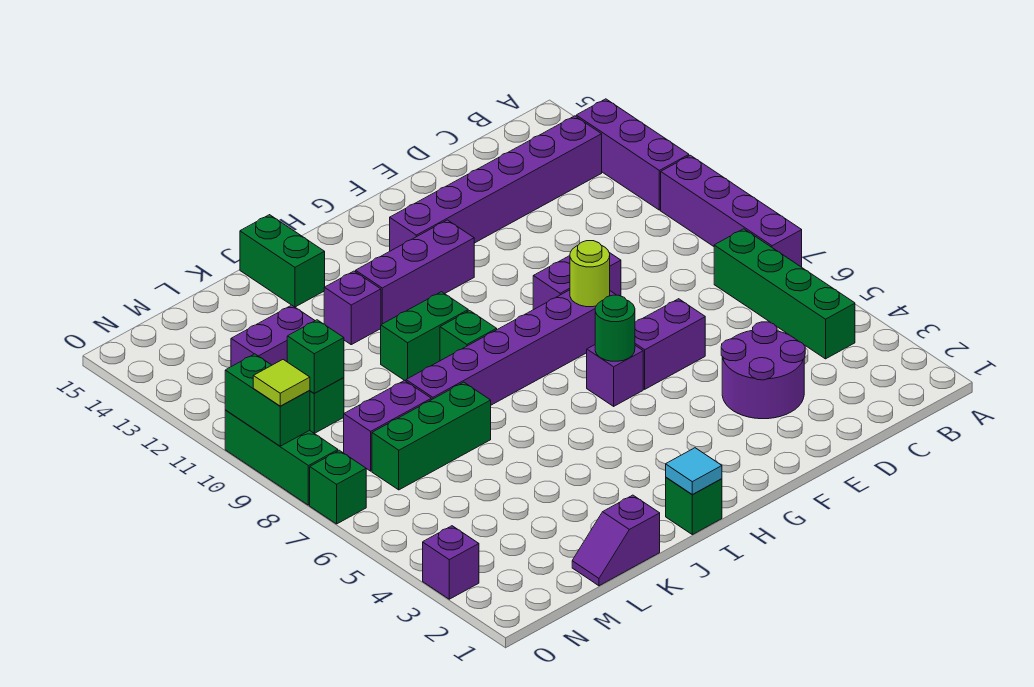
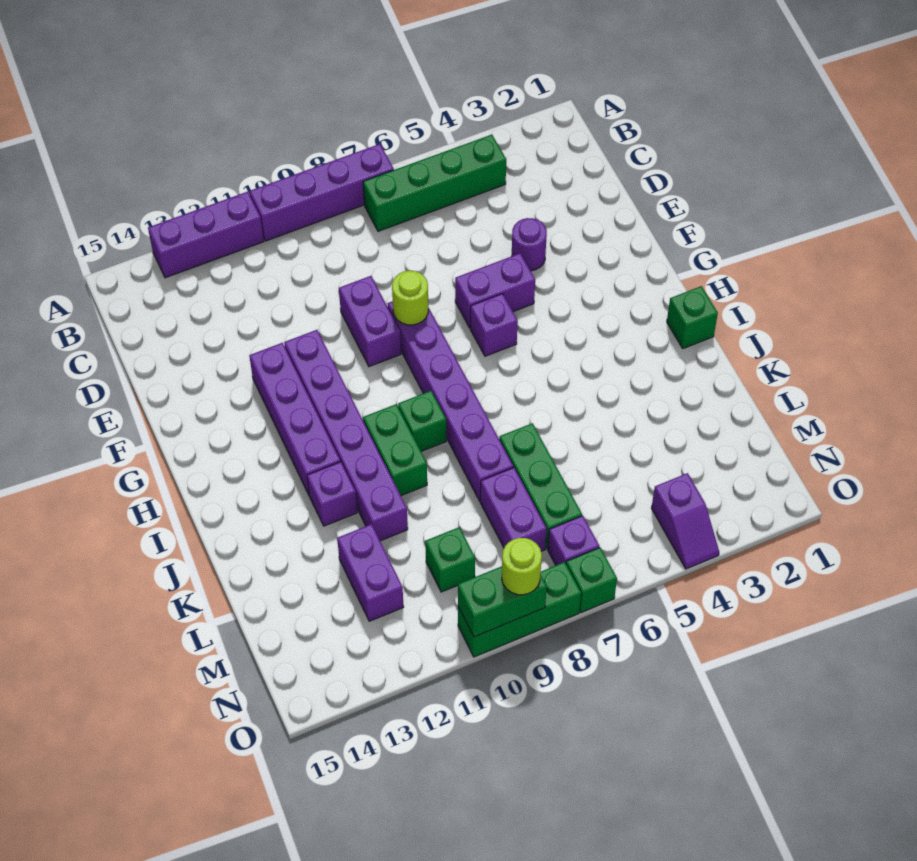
purple 1x6 brick [390,116,602,251] -> purple 1x6 brick moved to [284,330,408,541]
purple 2x2 round brick [721,322,805,419] -> purple 1x1 round brick [512,218,547,271]
purple 1x2 brick [635,299,705,389] -> purple 1x2 brick turned to [455,253,535,328]
green 1x1 round brick [595,295,635,361] -> none
purple 1x3 brick [356,220,474,325] -> purple 1x4 brick [249,343,340,494]
cyan 1x1 tile [666,448,722,494] -> none
green 1x2 brick [240,215,325,307] -> none
purple 1x2 slope [572,495,660,586] -> purple 1x2 slope moved to [651,473,719,569]
green 1x1 brick [287,320,344,393] -> none
purple 1x1 brick [423,526,479,599] -> purple 1x1 brick moved to [548,516,599,565]
lime 1x1 tile [253,360,310,406] -> lime 1x1 round brick [502,538,542,595]

